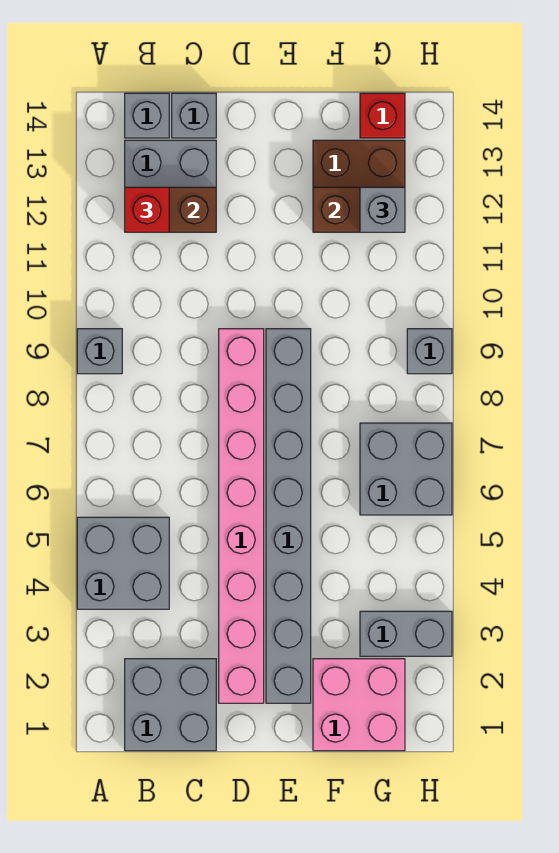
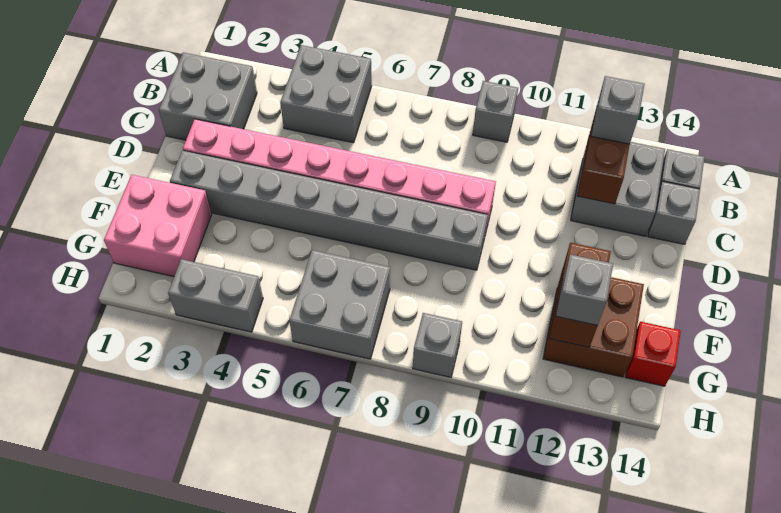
red 1x1 brick [125,187,169,232] -> grey 1x1 brick [591,76,645,144]
grey 1x2 brick [360,611,452,656] -> grey 1x2 brick turned to [168,259,263,332]

